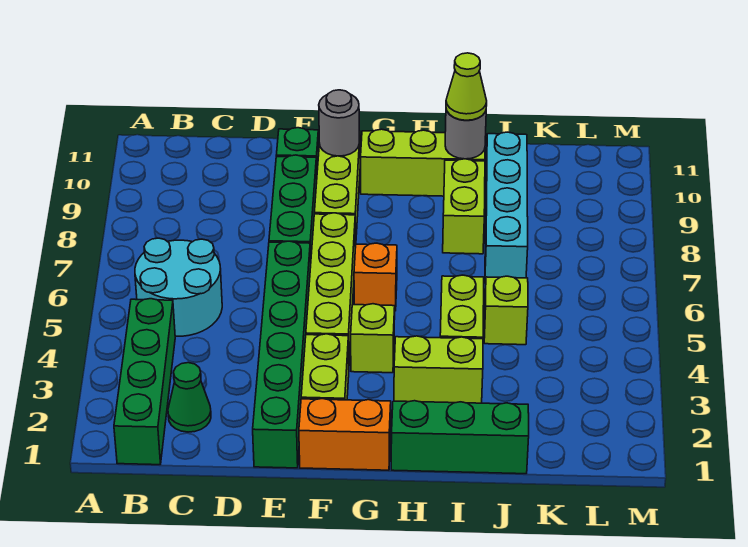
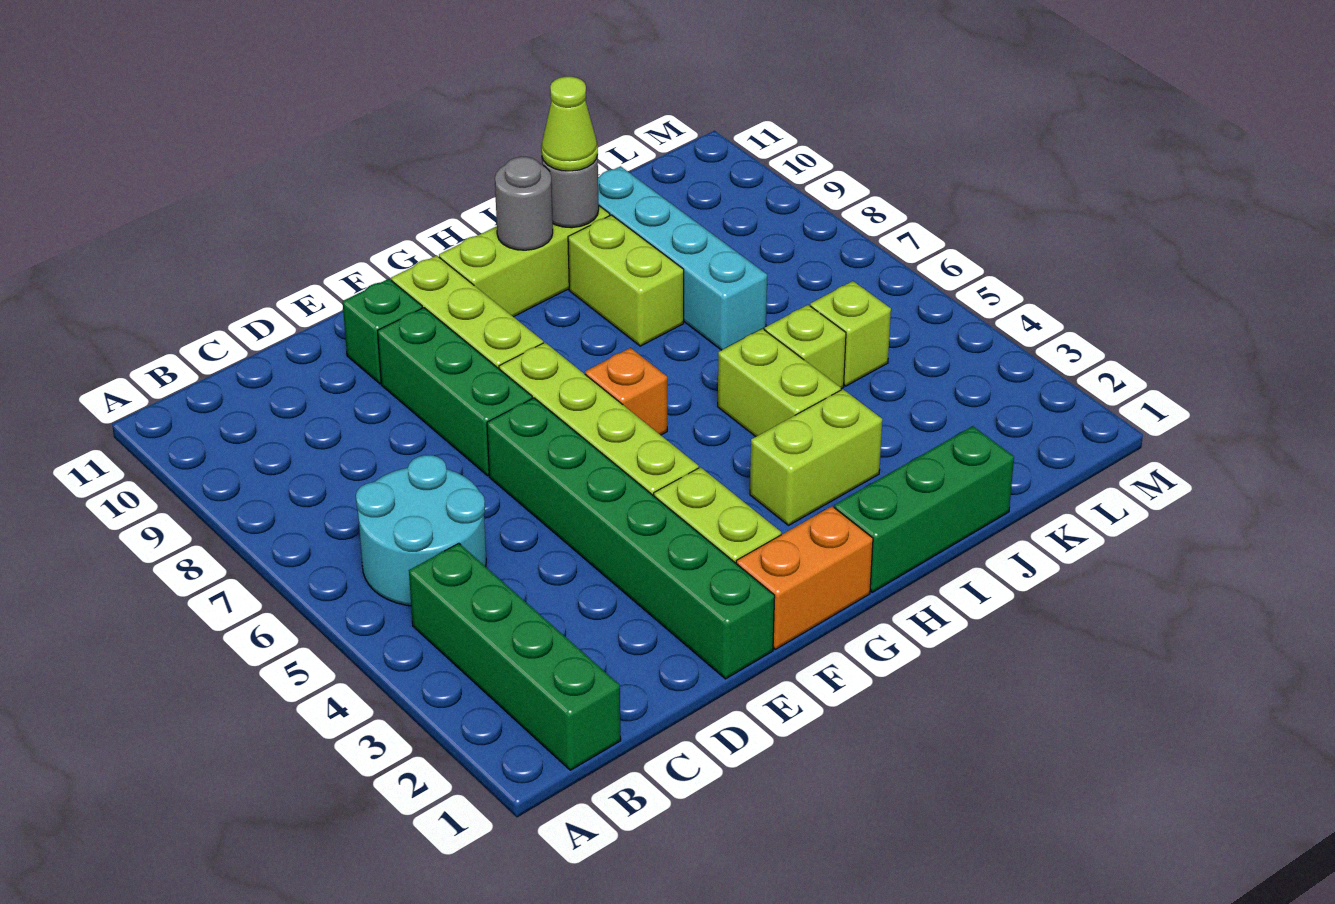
green 1x1 cone [168,363,211,432] -> none
grey 1x1 round brick [319,90,359,156] -> grey 1x1 round brick moved to [495,157,553,250]
lime 1x1 brick [351,304,395,373] -> lime 1x1 brick moved to [810,281,891,386]

